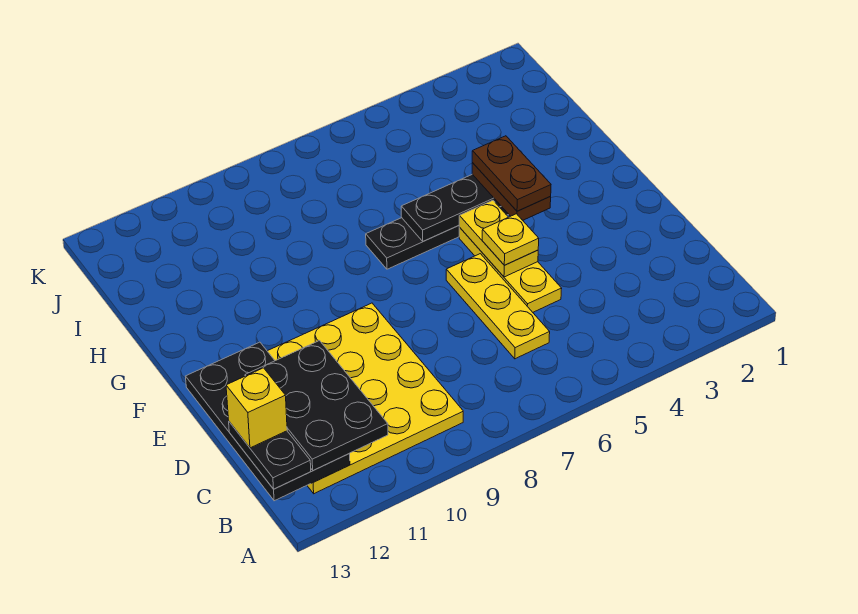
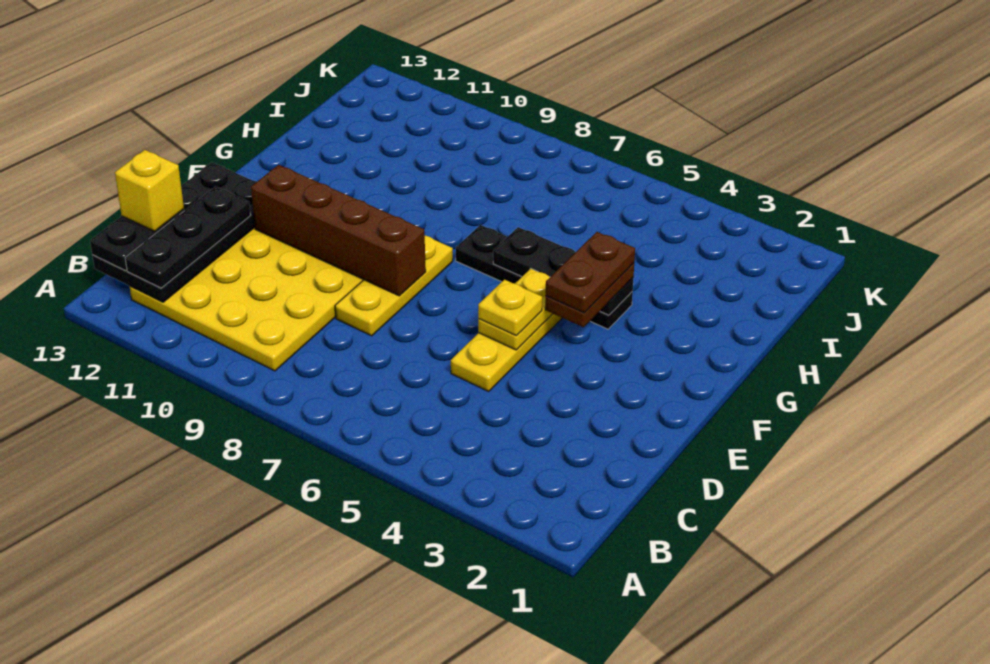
black 2x3 plate [245,341,388,471] -> black 1x3 plate [125,186,251,288]
yellow 1x3 plate [446,254,550,359] -> yellow 1x3 plate moved to [335,236,453,336]
none -> brown 1x4 brick [251,165,426,296]

